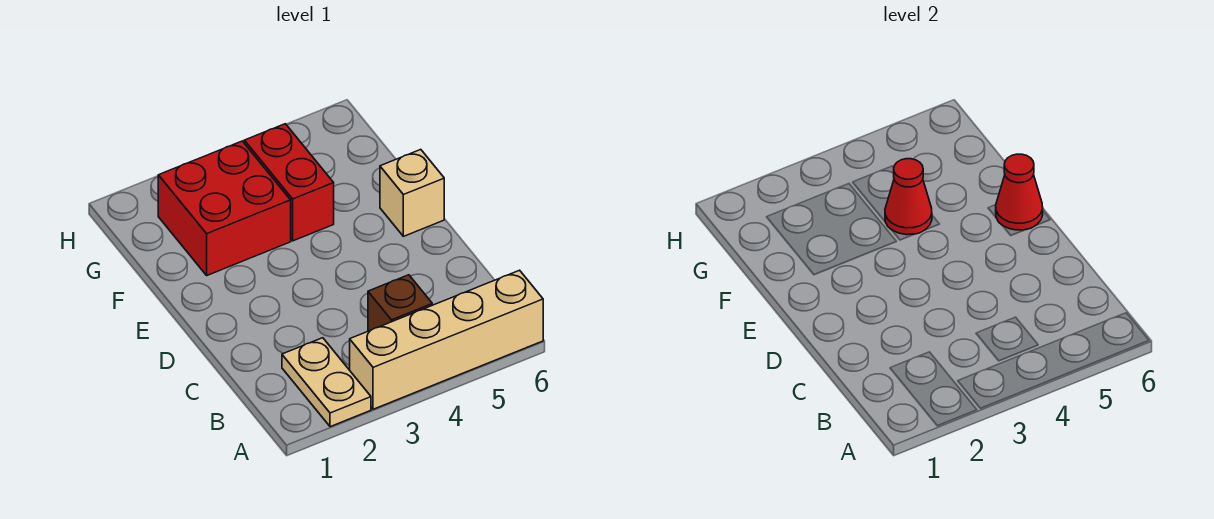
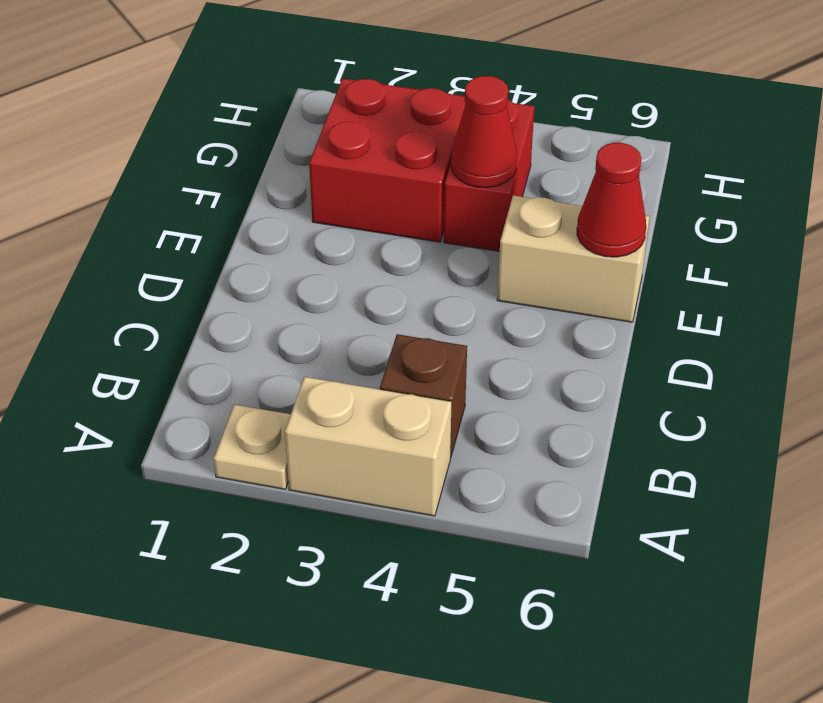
tan 1x2 plate [282,338,371,427] -> tan 1x1 plate [214,405,291,489]
tan 1x4 brick [350,270,543,409] -> tan 1x2 brick [285,377,452,516]
tan 1x1 brick [380,150,444,236] -> tan 1x2 brick [497,196,650,322]

